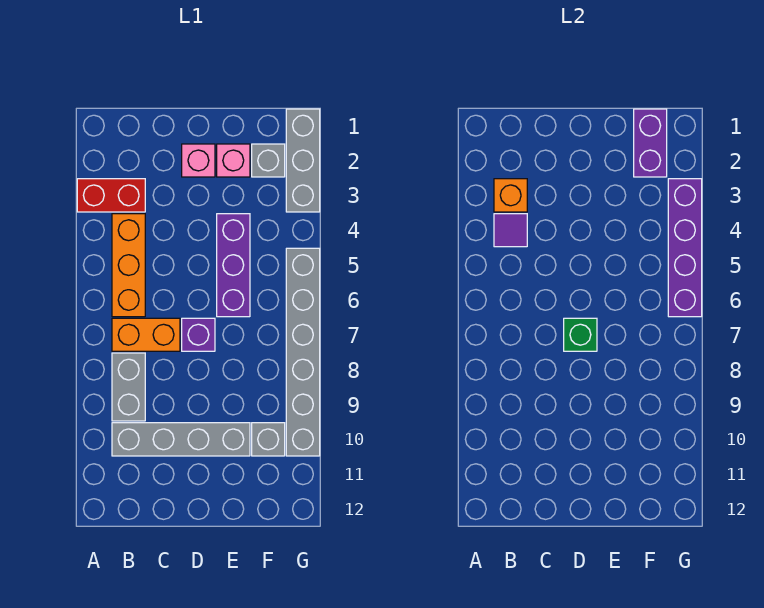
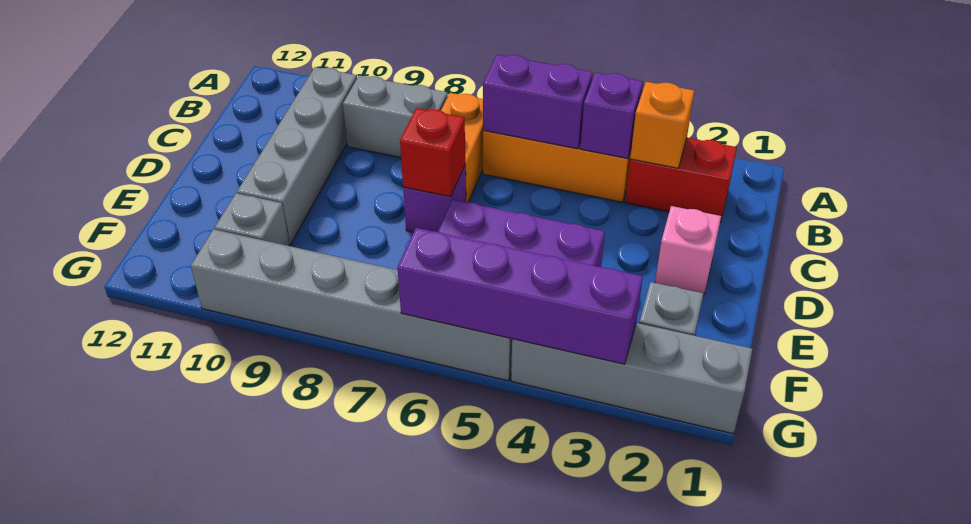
red 1x2 brick [77,179,145,212] -> red 1x2 brick turned to [625,138,737,222]
purple 1x1 tile [494,214,527,247] -> purple 1x1 brick [580,72,643,159]
green 1x1 brick [564,318,597,351] -> red 1x1 brick [400,108,465,197]
pink 1x1 brick [217,144,250,177] -> none
purple 1x2 brick [634,109,667,177] -> purple 1x2 brick moved to [483,55,593,149]
grey 1x3 brick [286,109,320,212] -> grey 1x4 brick [511,323,752,434]

